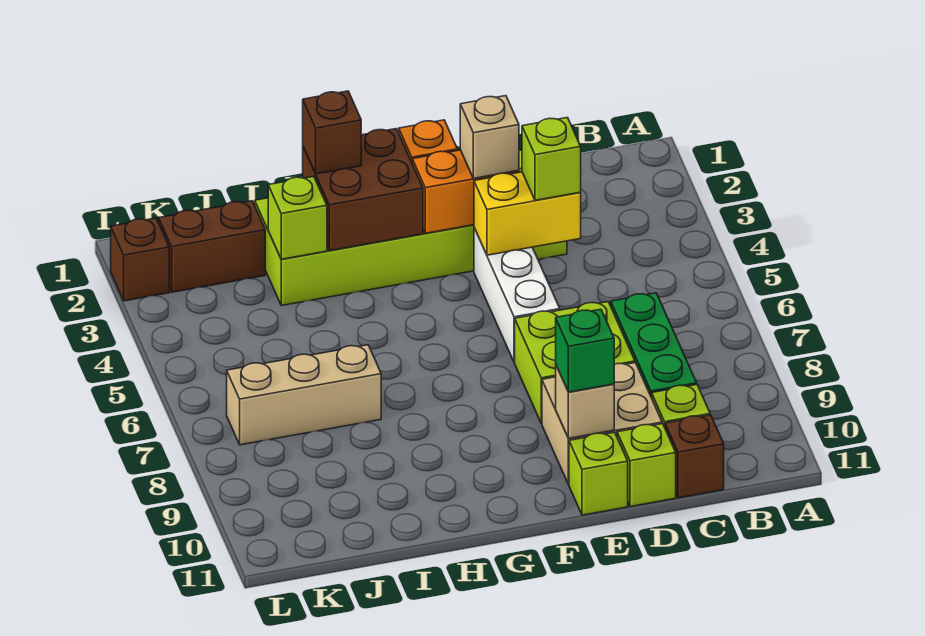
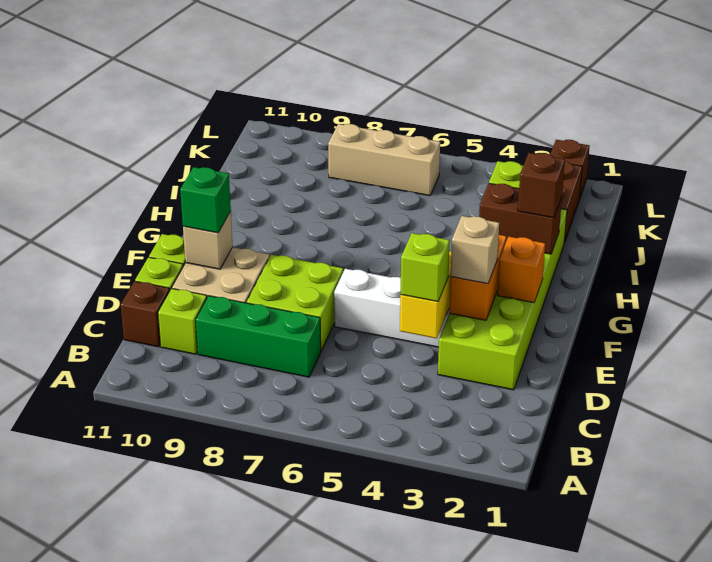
brown 2x2 brick [303,129,423,251] -> brown 1x2 brick [479,183,562,254]
tan 1x3 brick [227,345,381,445] -> tan 1x3 brick turned to [328,124,440,196]

